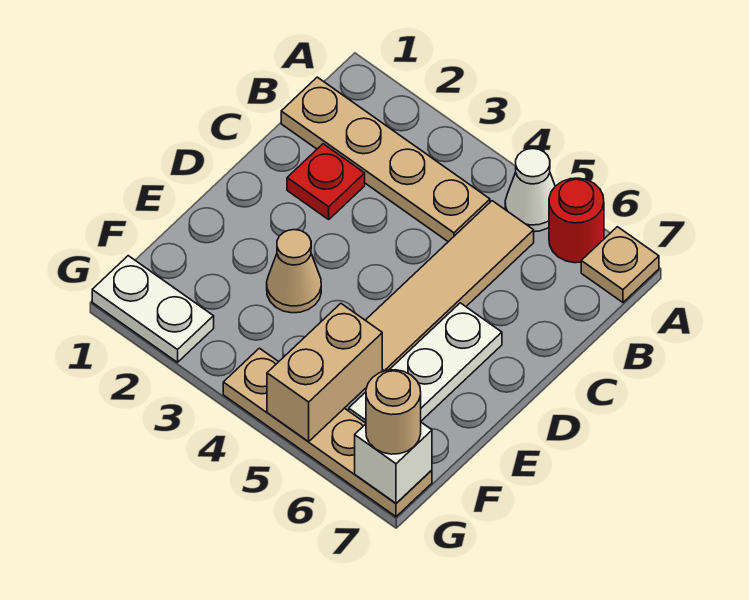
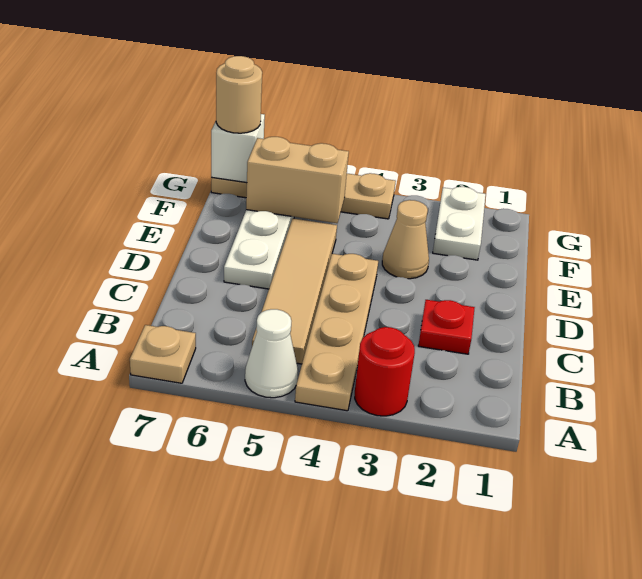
red 1x1 round brick [549,178,604,263] -> red 1x1 round brick moved to [355,327,415,416]
tan 1x4 plate [281,77,490,242] -> tan 1x4 plate turned to [295,254,378,411]
tan 1x2 brick [267,304,382,442] -> tan 1x2 brick turned to [246,137,349,223]
white 1x2 plate [92,256,214,362] -> white 1x2 plate turned to [433,187,486,260]

